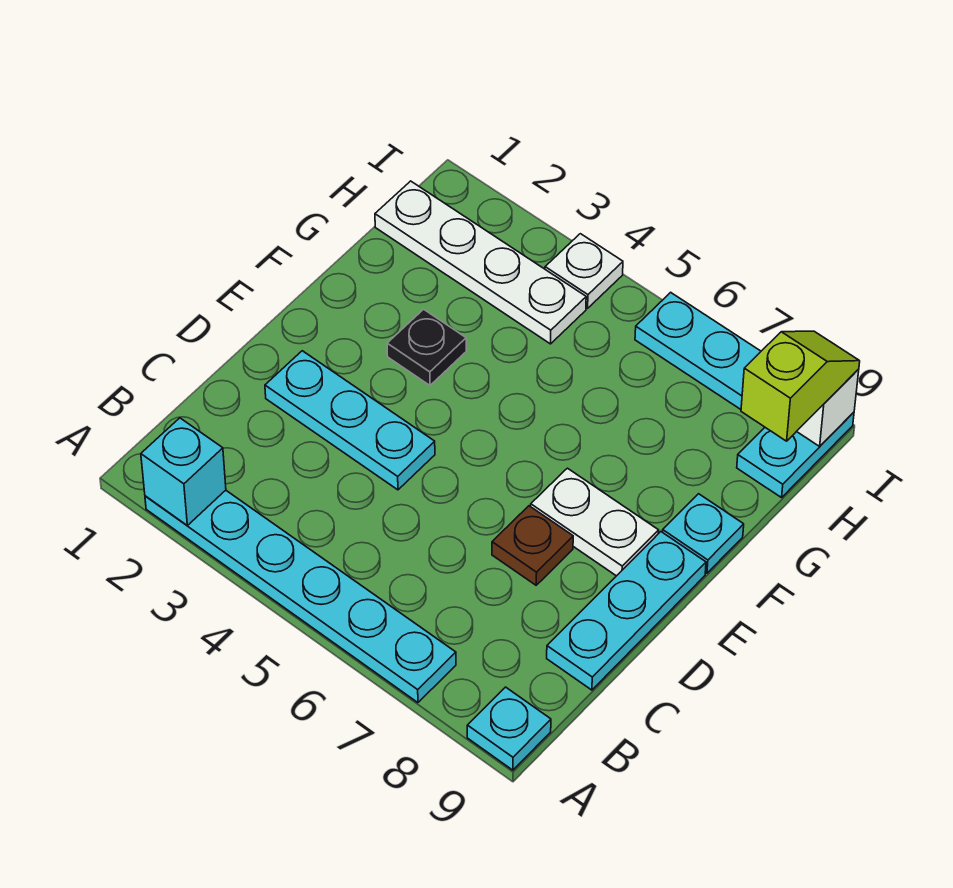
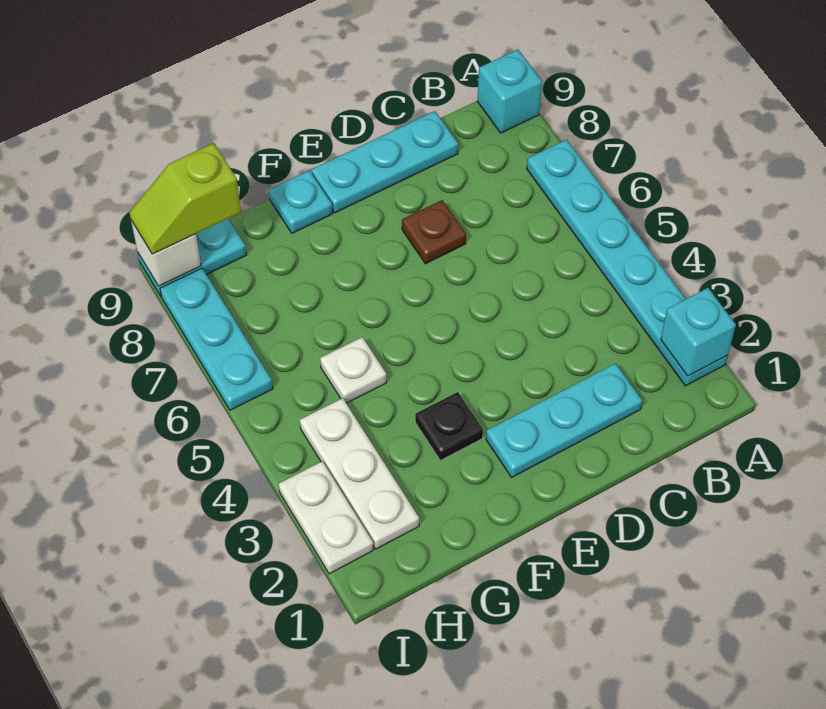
cyan 1x1 plate [467,687,551,770] -> cyan 1x1 brick [477,49,542,133]
cyan 1x3 plate [265,351,435,490] -> cyan 1x3 plate turned to [486,363,642,477]
white 1x2 plate [531,468,659,576] -> white 1x2 plate moved to [279,461,373,574]
white 1x4 plate [375,181,586,344] -> white 1x3 plate [300,398,419,549]
white 1x1 plate [545,234,623,308] -> white 1x1 plate moved to [320,337,387,403]

